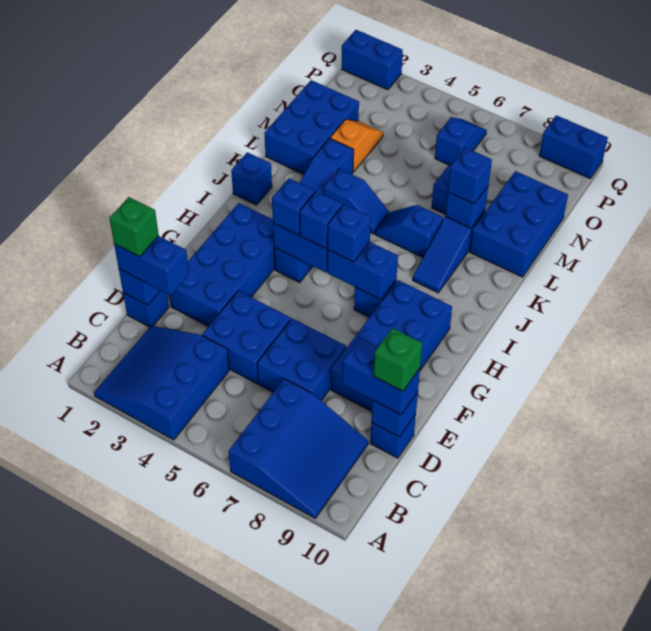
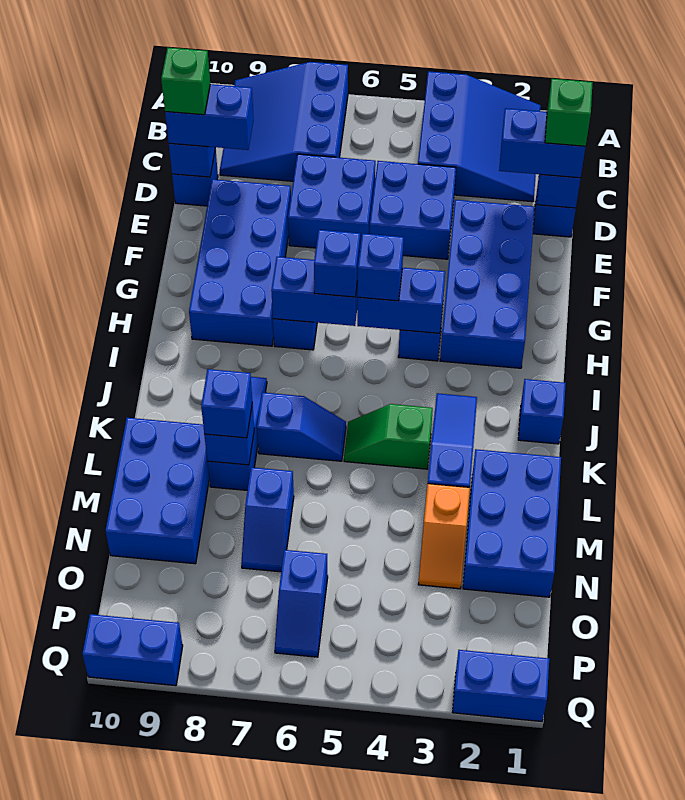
blue 1x1 brick [272,178,315,235] -> none
blue 1x2 slope [324,169,389,234] -> green 1x2 slope [344,404,433,469]

